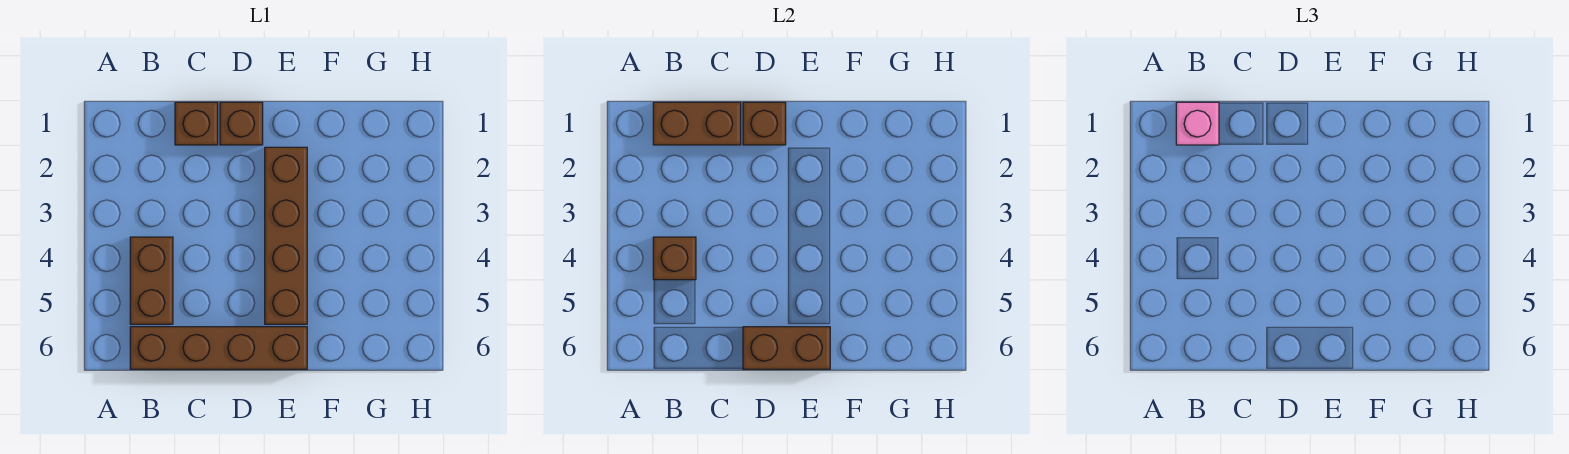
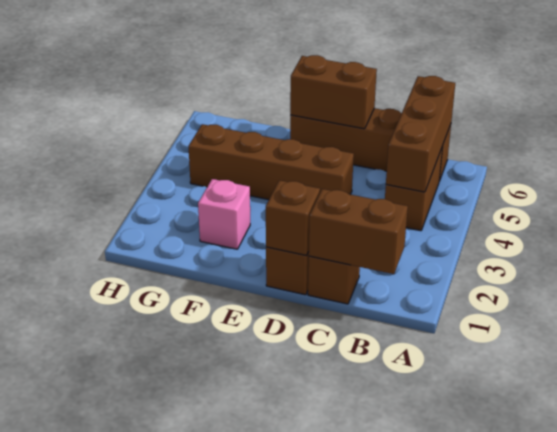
pink 1x1 brick [1176,102,1219,145] -> pink 1x1 brick moved to [198,179,250,249]
brown 1x1 brick [653,237,696,280] -> brown 1x3 brick [386,76,455,192]
brown 1x4 brick [265,147,307,324] -> brown 1x4 brick turned to [188,124,354,200]

